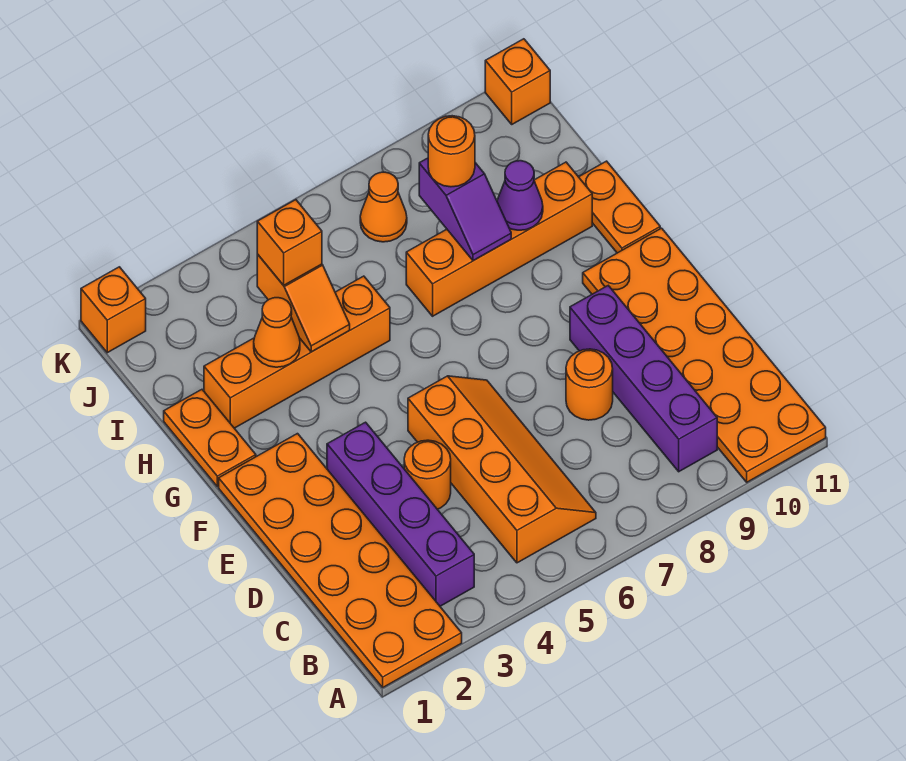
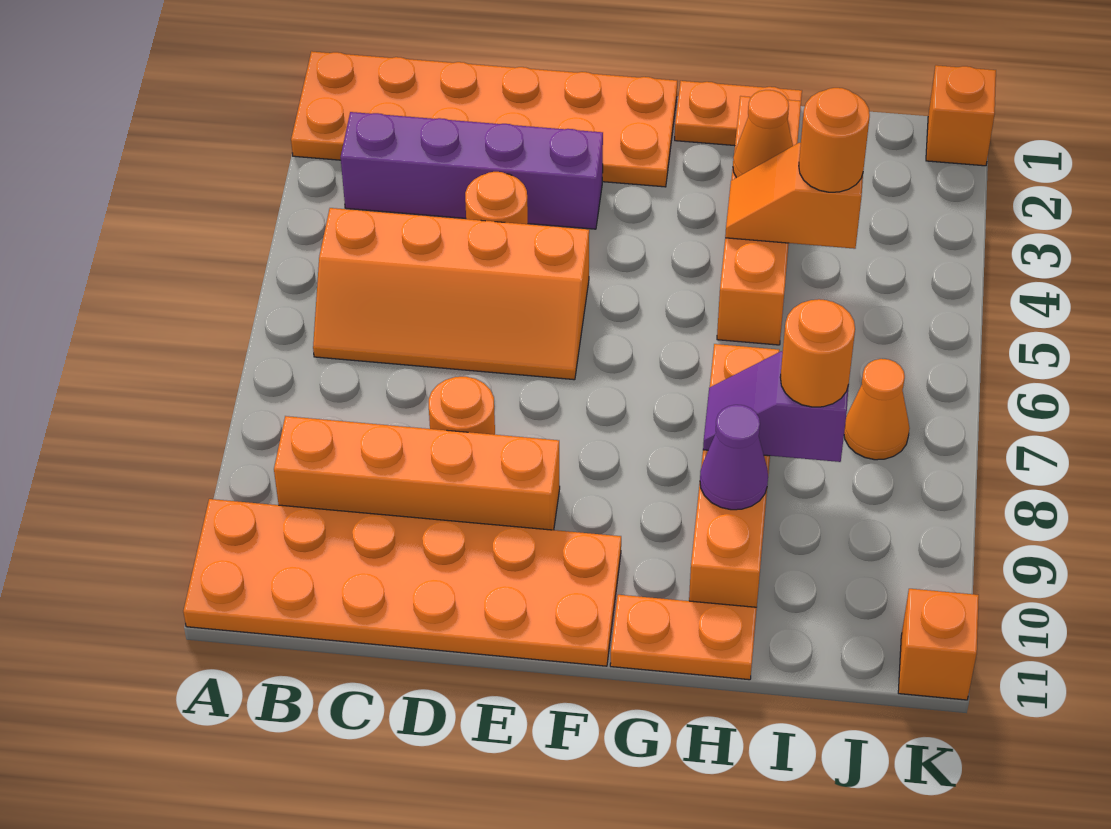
purple 1x4 brick [570,286,717,472] -> orange 1x4 brick [274,416,560,530]
orange 1x1 brick [257,200,322,285] -> orange 1x1 round brick [799,88,870,192]

